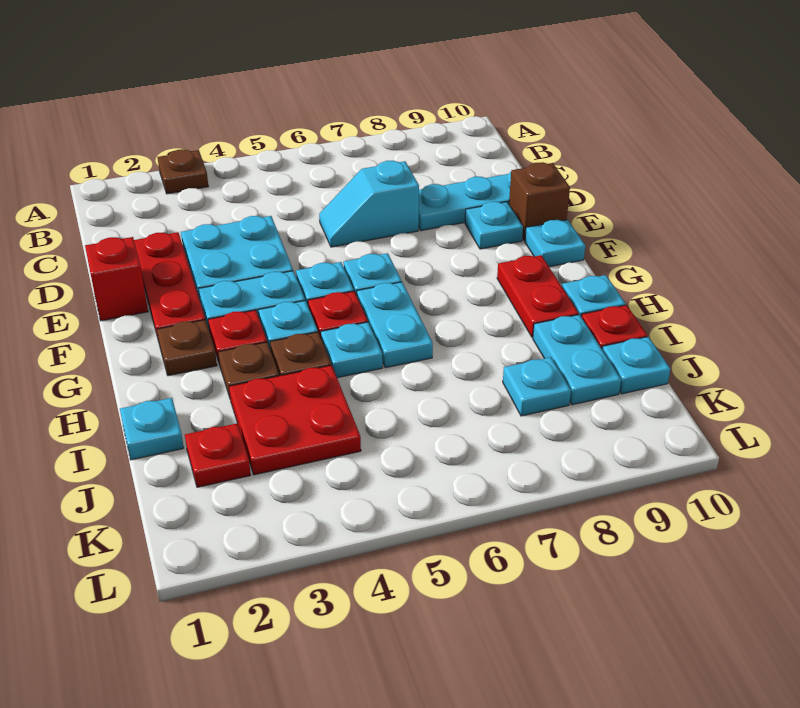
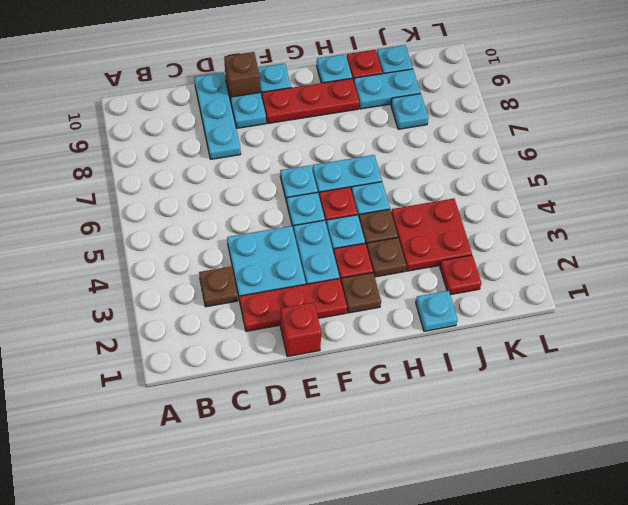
brown 1x1 plate [158,149,208,194] -> brown 1x1 plate moved to [199,267,238,307]
cyan 1x2 slope [319,161,419,247] -> none
red 1x2 plate [497,255,579,337] -> red 1x3 plate [262,78,359,123]

